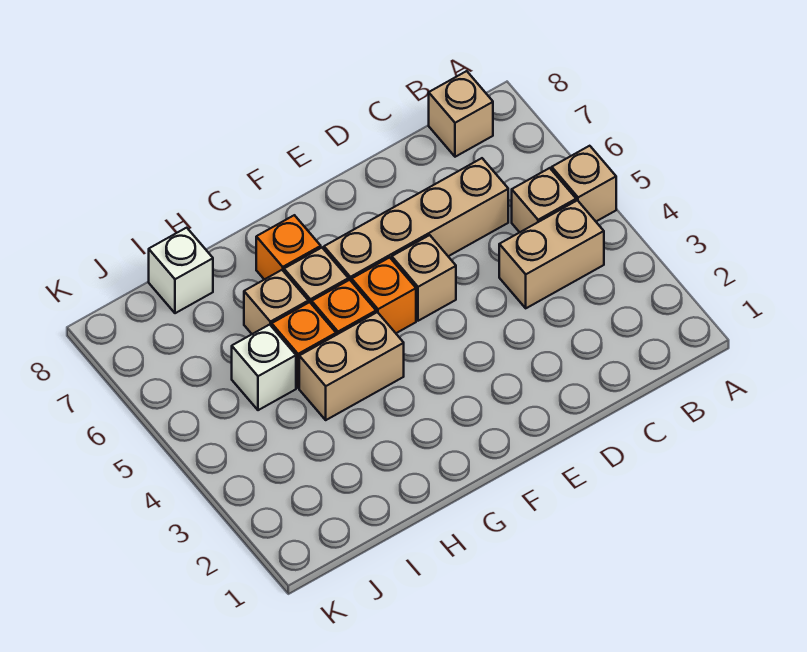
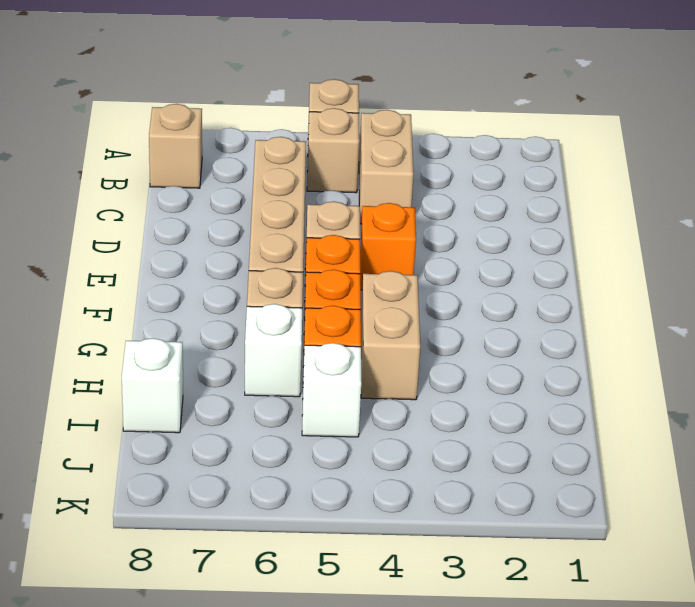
orange 1x1 brick [256,215,321,280] -> orange 1x1 brick moved to [360,203,416,290]
tan 1x1 brick [244,270,308,334] -> white 1x1 brick [245,304,302,397]

